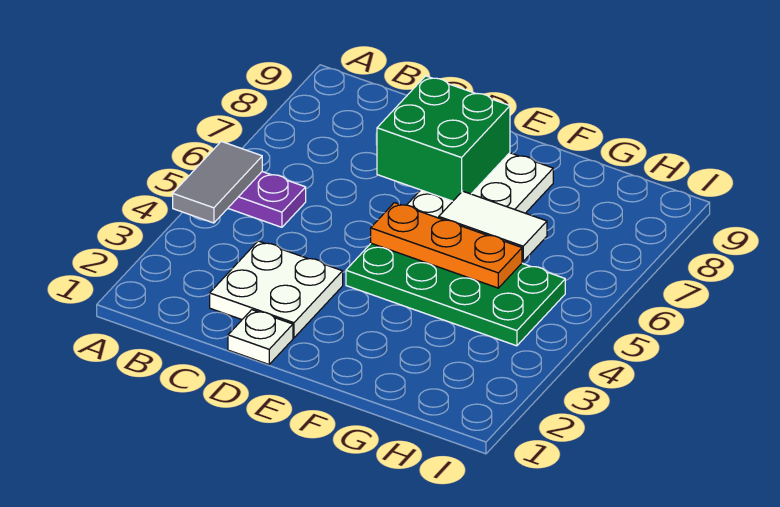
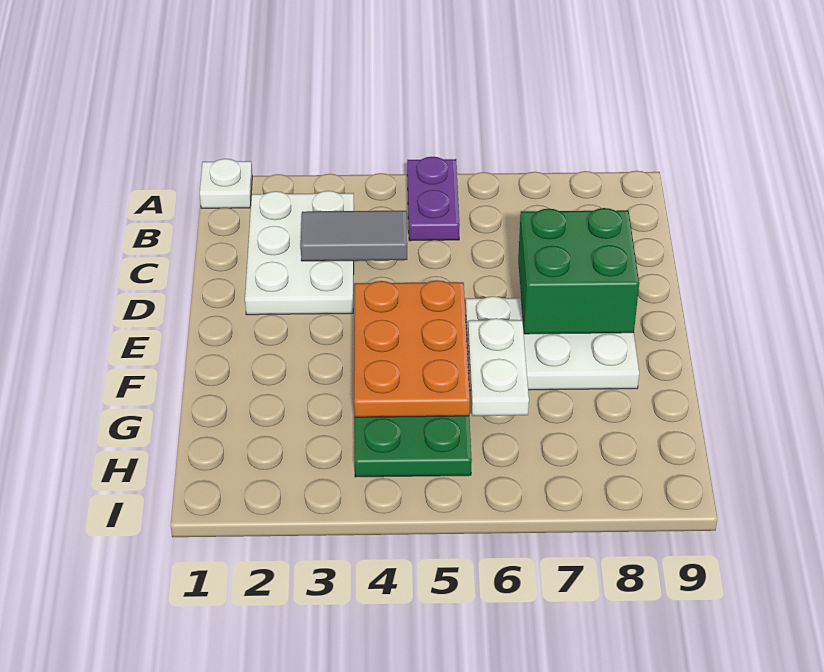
grey 1x2 tile [173,141,262,223] -> grey 1x2 tile moved to [301,211,407,261]
white 2x2 plate [210,241,343,338] -> white 2x3 plate [245,191,354,315]
white 1x1 plate [228,310,293,364] -> white 1x1 plate moved to [200,159,252,208]
orange 1x3 plate [371,203,522,288] -> orange 2x3 plate [354,280,470,417]
white 1x2 tile [439,191,547,261] -> white 1x2 plate [468,318,529,416]

